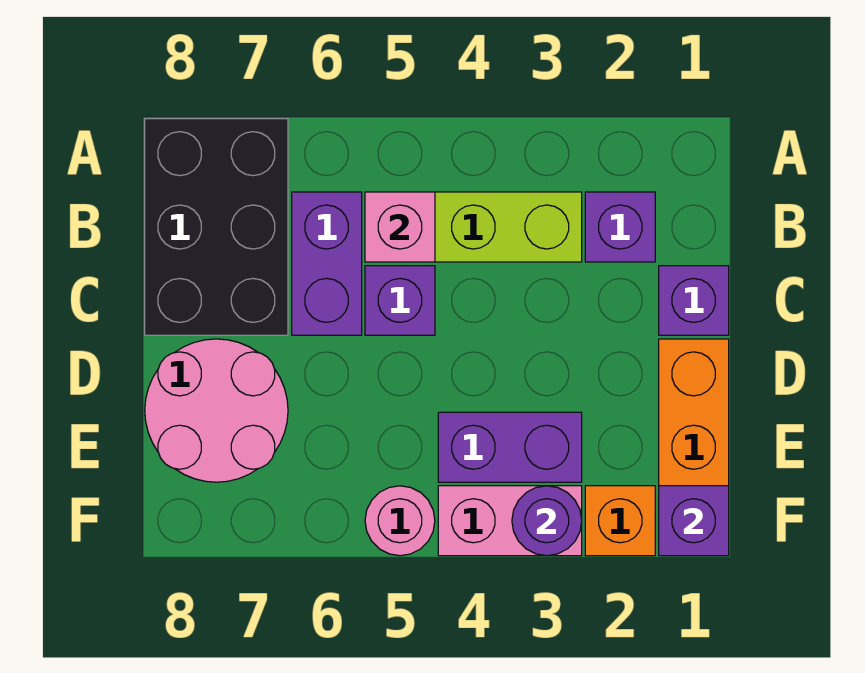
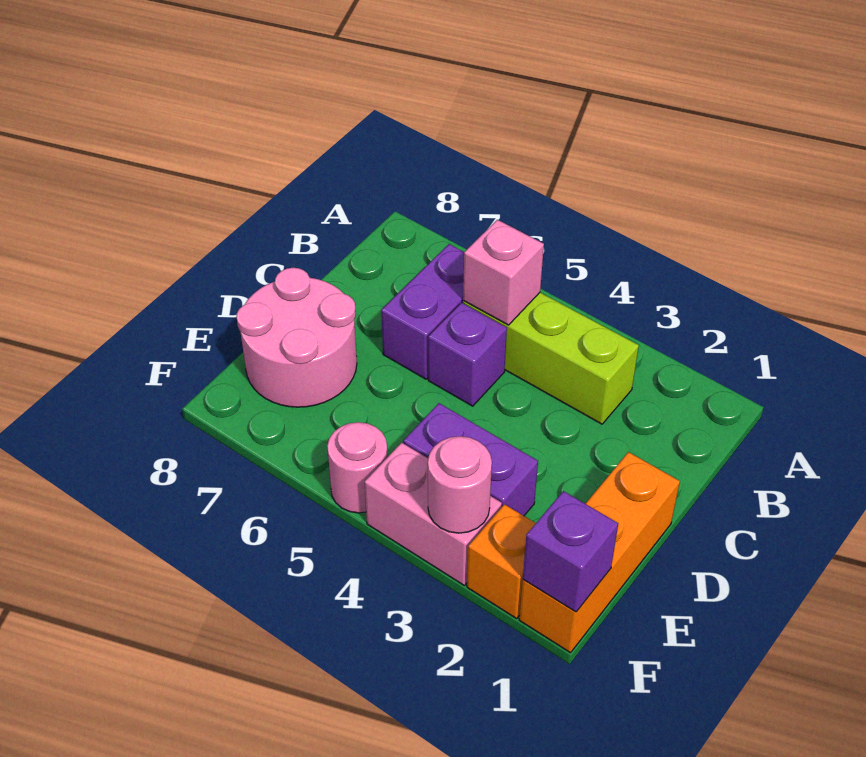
black 2x3 brick [145,119,288,335] -> none
purple 1x1 brick [585,192,655,262] -> none
purple 1x1 brick [659,266,729,335] -> none
purple 1x1 round brick [512,486,582,556] -> pink 1x1 round brick [428,436,492,533]

